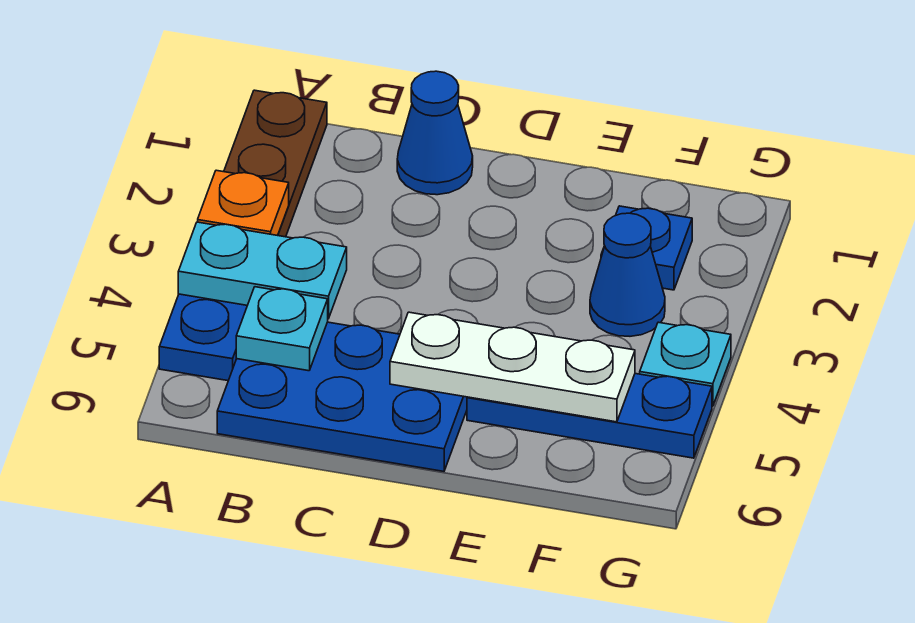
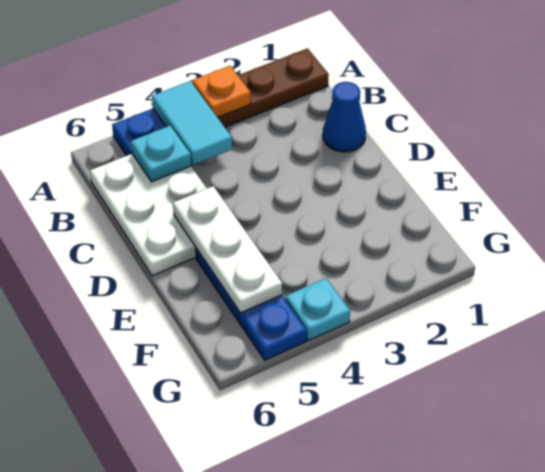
cyan 1x2 plate [178,222,347,319] -> cyan 1x2 tile [152,81,232,165]
blue 2x3 plate [217,322,467,471] -> white 2x3 plate [90,154,207,276]
blue 1x1 plate [601,206,692,290] -> none
blue 1x1 cone [590,213,665,336] -> none

